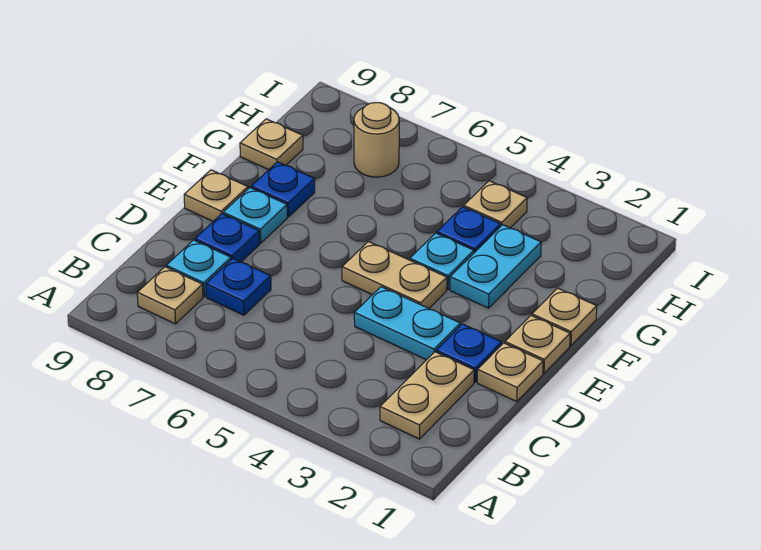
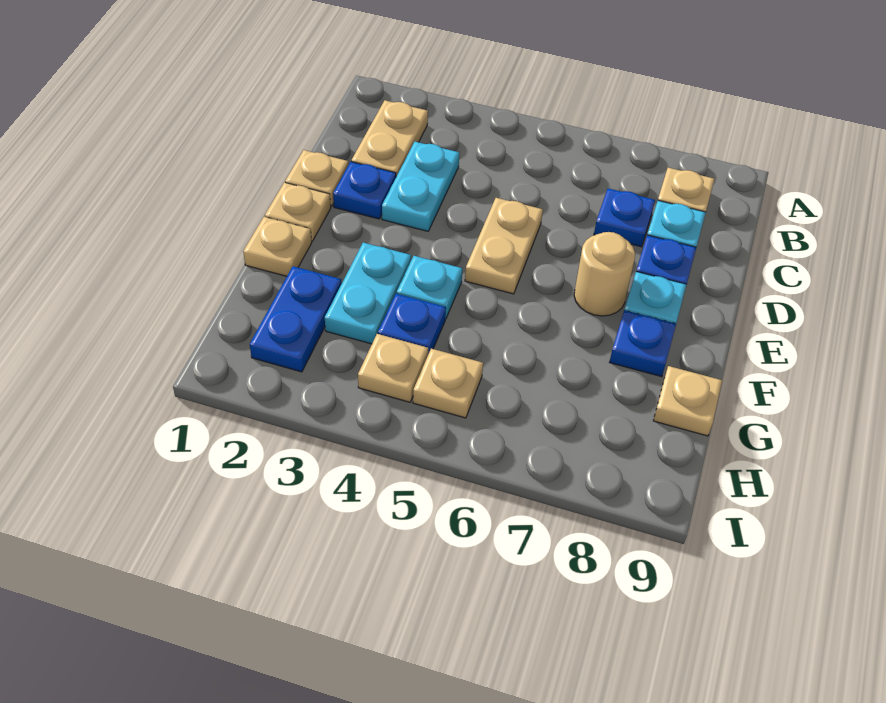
cyan 1x2 plate [354,287,460,360] -> cyan 1x2 plate turned to [382,142,459,231]
tan 1x2 plate [342,241,447,308] -> tan 1x2 plate turned to [465,198,543,294]
tan 1x1 plate [184,170,248,221] -> tan 1x1 plate moved to [413,349,483,418]
none -> blue 1x2 plate [250,266,342,372]
tan 1x1 round brick [354,103,399,177] -> tan 1x1 round brick moved to [574,232,635,316]

